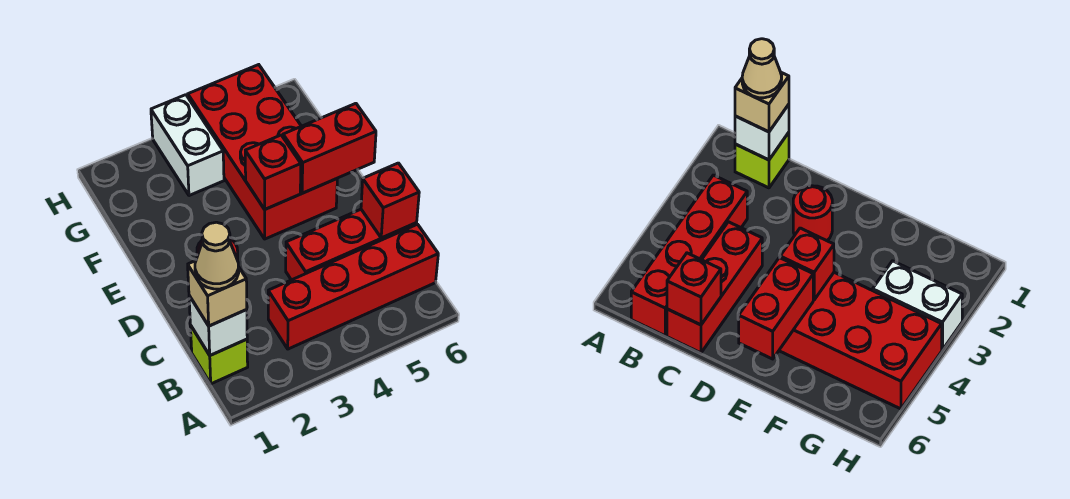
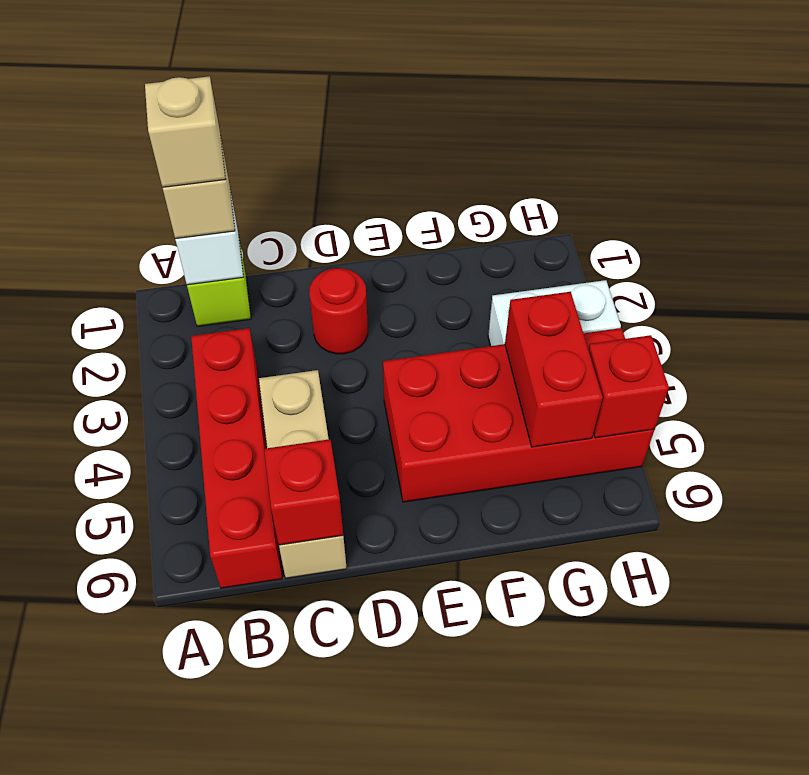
tan 1x1 cone [195,222,239,289] -> tan 1x1 brick [145,76,226,187]
red 1x3 brick [286,209,417,280] -> tan 1x3 brick [259,370,347,578]
red 1x1 brick [245,135,301,209] -> red 1x1 brick moved to [588,335,669,438]
red 1x2 brick [283,103,376,193] -> red 1x2 brick moved to [505,292,603,447]

